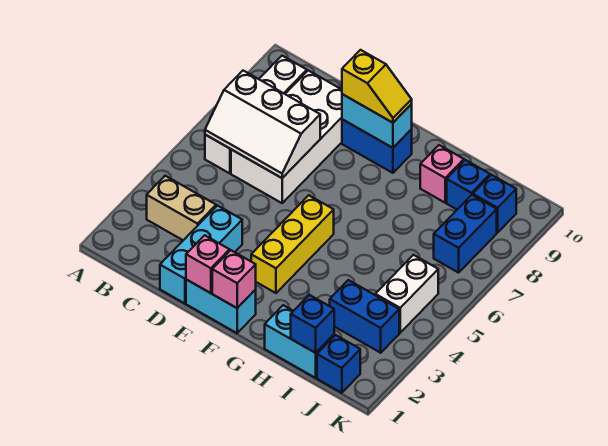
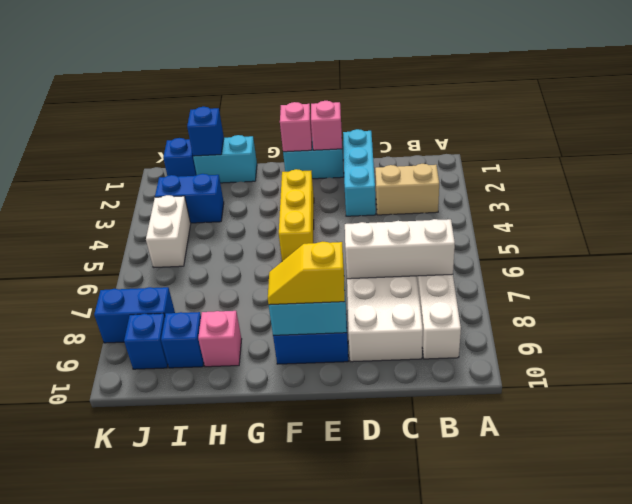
blue 1x2 brick [434,195,497,273] -> blue 1x2 brick turned to [94,287,175,343]

